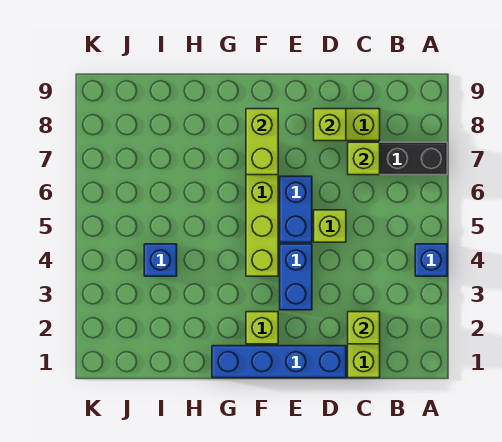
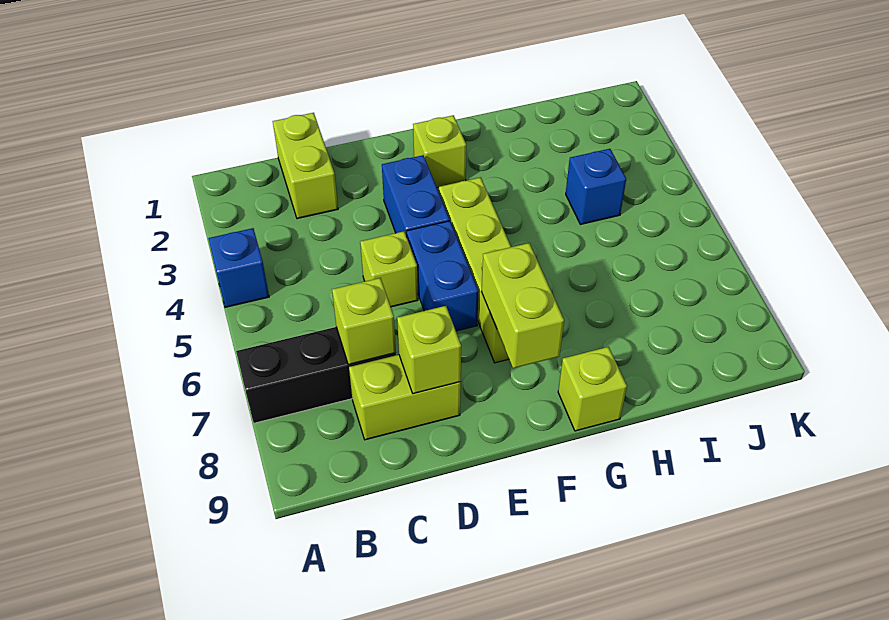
lime 1x1 brick [348,312,380,344] -> lime 1x1 brick moved to [558,347,627,431]
blue 1x4 brick [212,346,346,378] -> none

